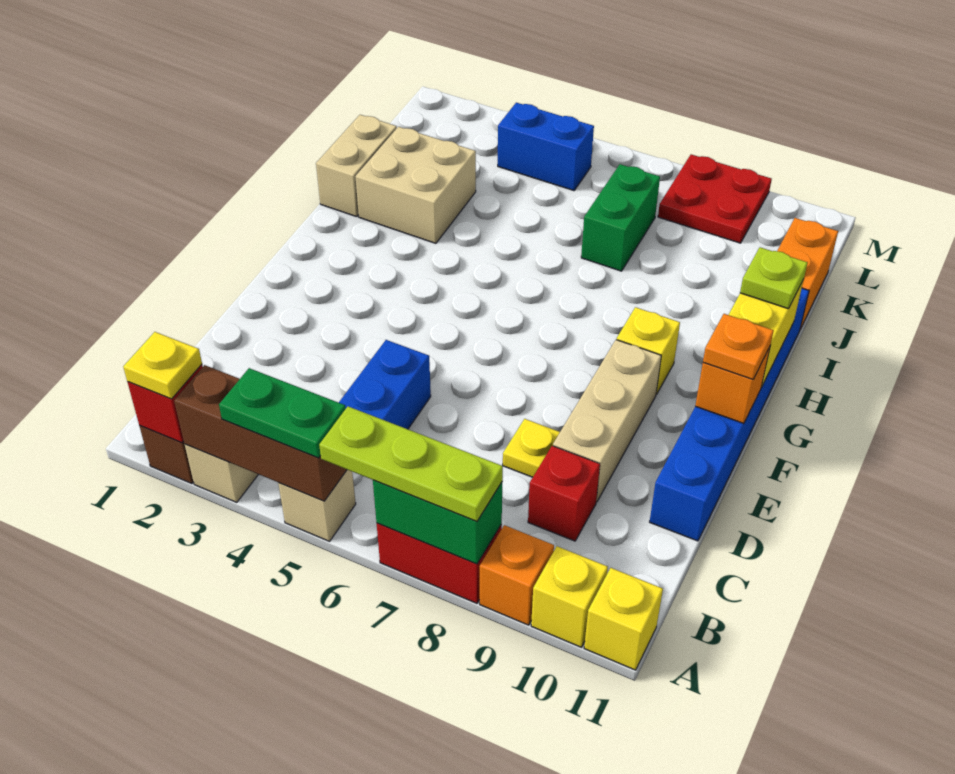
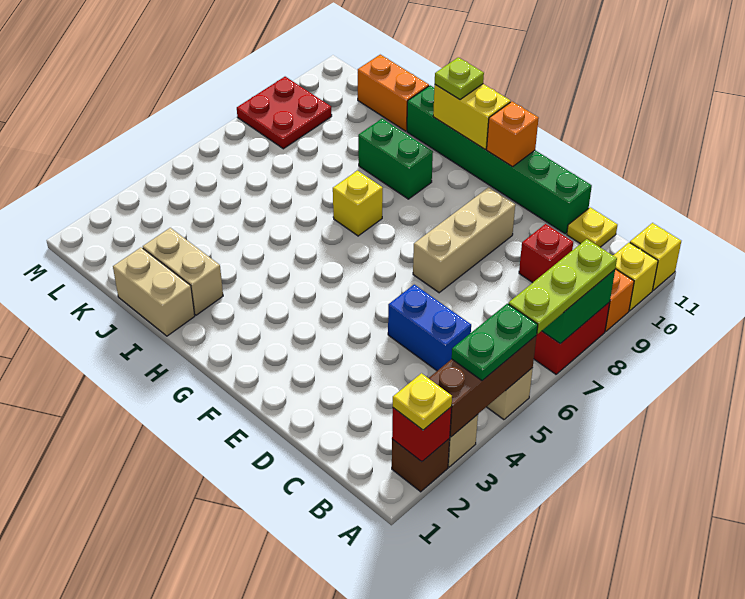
yellow 1x1 plate [503,419,560,477] -> yellow 1x1 plate moved to [567,207,617,247]
tan 1x3 brick [553,340,661,502] -> tan 1x3 brick turned to [413,187,515,293]
blue 1x6 brick [650,288,809,541] -> green 1x6 brick [407,85,592,234]
orange 1x1 plate [703,314,774,379] -> none
yellow 1x1 brick [617,307,680,395] -> yellow 1x1 brick moved to [333,171,383,236]
tan 2x2 brick [355,127,476,243] -> tan 1x2 brick [143,228,223,315]
green 1x2 brick [581,164,660,271] -> green 1x2 brick moved to [358,119,433,199]
blue 1x2 brick [498,103,594,191] -> none

